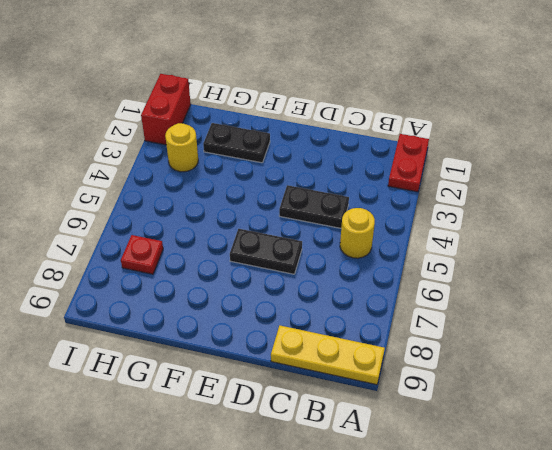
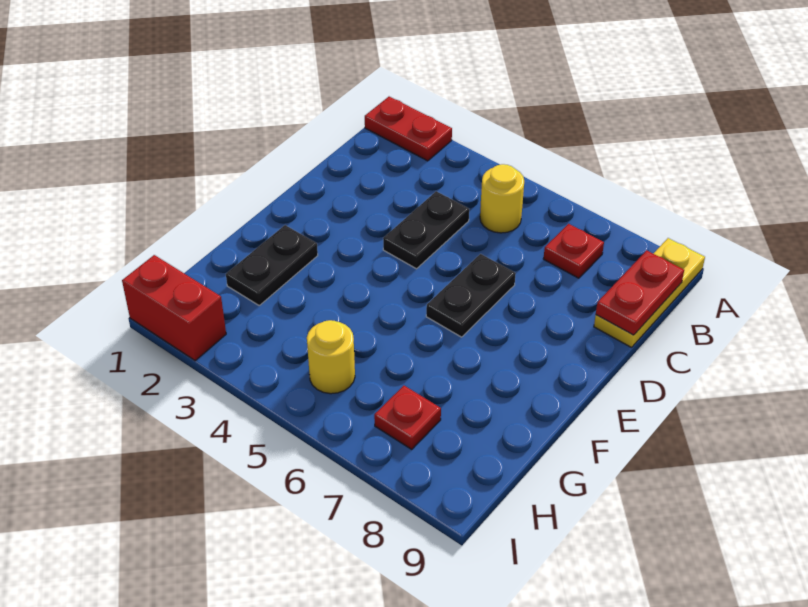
none -> red 1x1 plate [543,224,604,278]
none -> red 1x2 plate [596,250,684,335]
yellow 1x1 round brick [165,123,198,172] -> yellow 1x1 round brick moved to [307,320,355,394]

